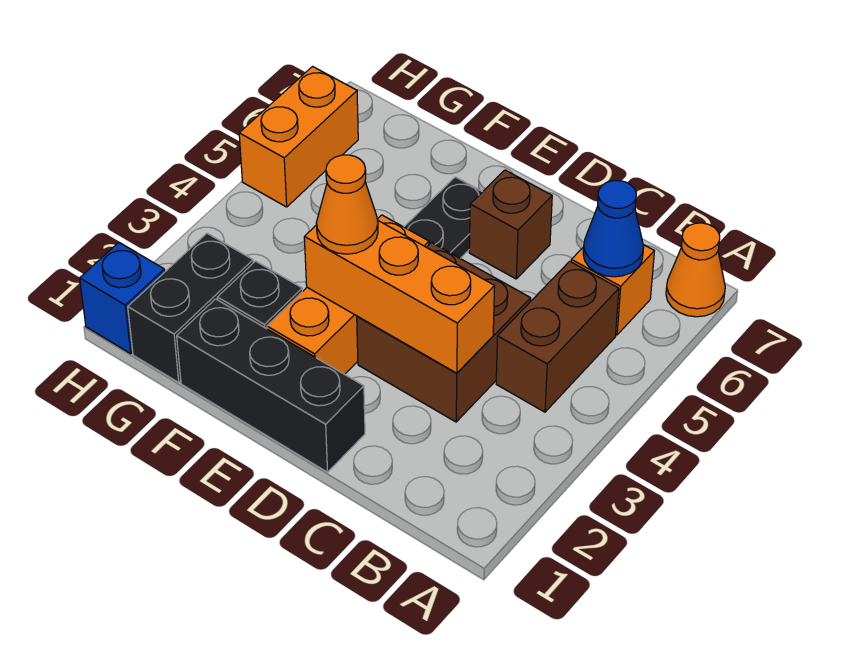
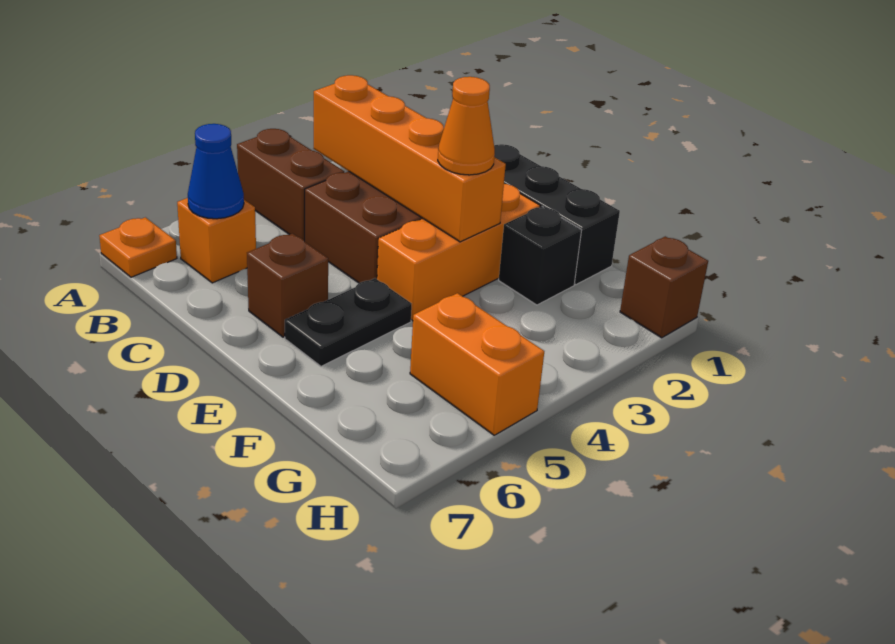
orange 1x1 cone [666,223,725,317] -> orange 1x1 plate [99,217,177,277]
brown 1x2 brick [496,261,619,412] -> brown 1x2 brick turned to [237,129,344,241]
orange 1x3 brick [304,221,495,373] -> orange 1x4 brick [313,75,506,242]
black 1x2 brick [128,233,253,382] -> none
blue 1x1 brick [80,243,165,354] -> brown 1x1 brick [620,236,708,338]
orange 1x2 brick [239,67,358,207] -> orange 1x2 brick turned to [410,293,544,435]

